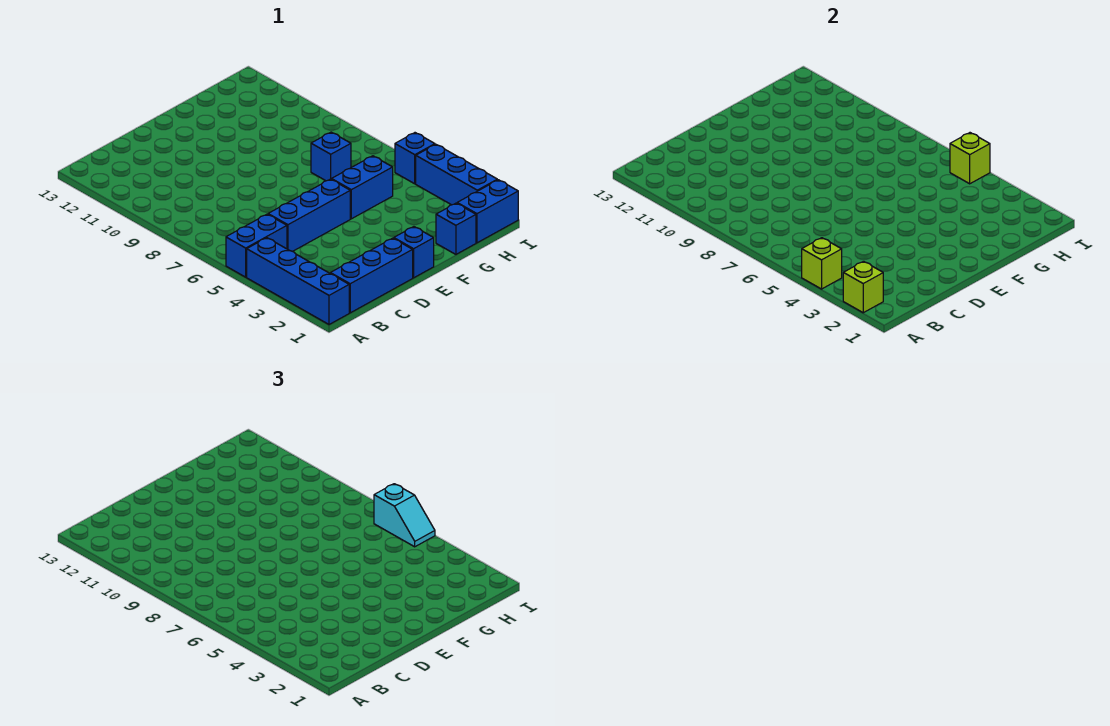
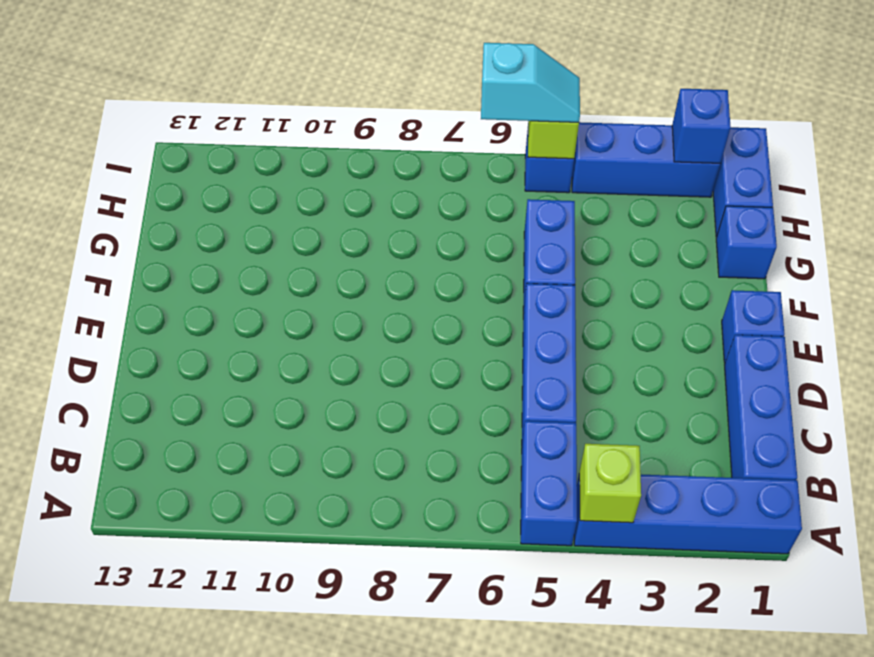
lime 1x1 brick [843,261,883,313] -> none
blue 1x1 brick [311,132,351,181] -> blue 1x1 brick moved to [672,89,731,163]

